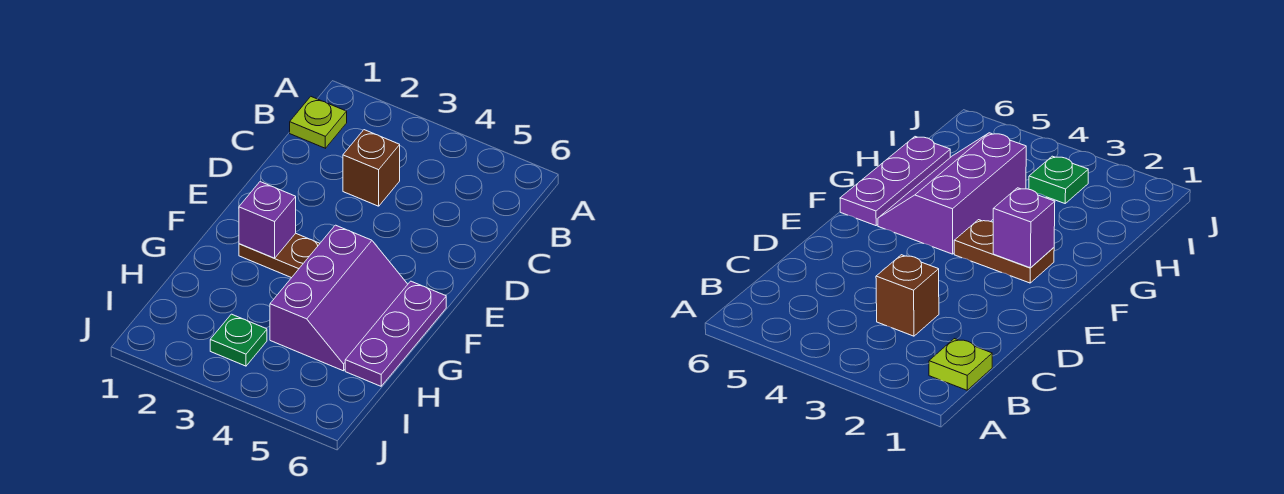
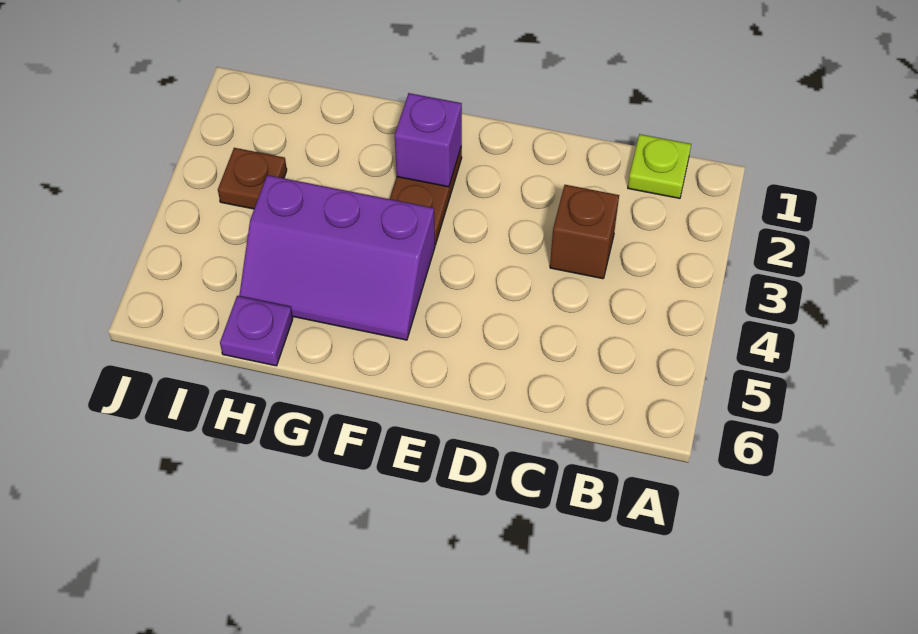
purple 1x3 plate [345,281,446,386] -> purple 1x1 plate [220,296,293,366]
green 1x1 plate [210,314,267,366] -> brown 1x1 plate [218,148,287,209]

